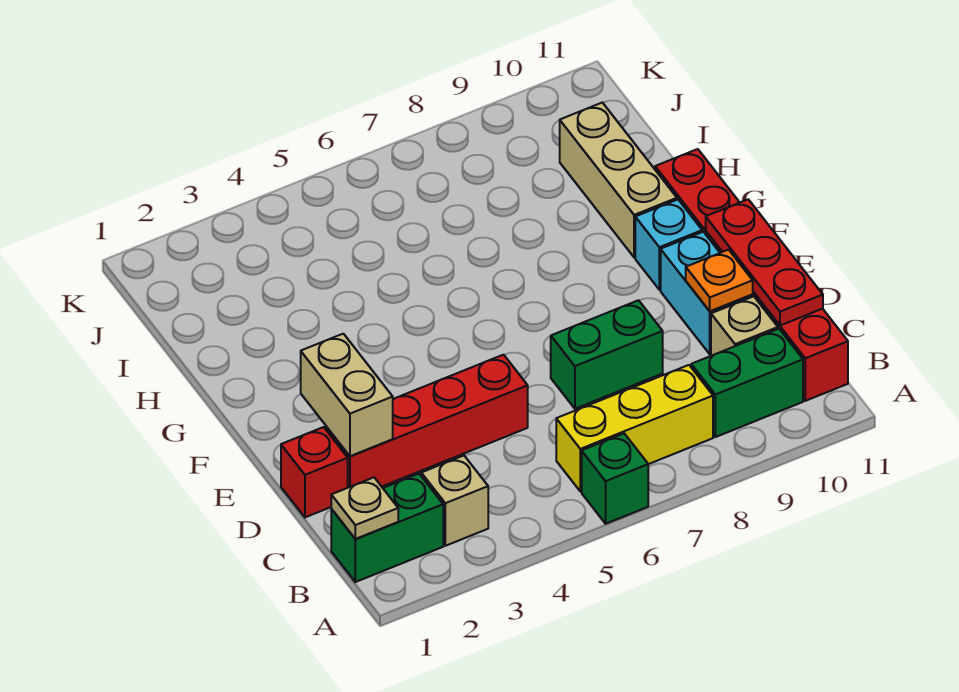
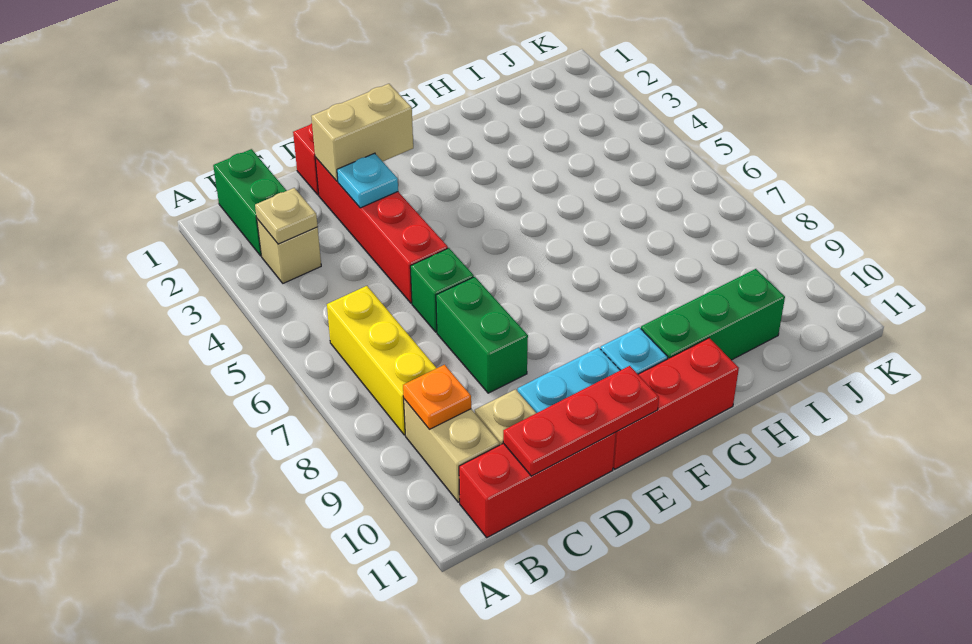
green 1x1 brick [582,434,648,524] -> green 1x1 brick moved to [410,248,474,332]
tan 1x1 plate [331,477,398,539] -> tan 1x1 plate moved to [255,188,318,244]
green 1x2 brick [691,329,803,437] -> tan 1x2 brick [404,399,500,502]
none -> cyan 1x1 plate [337,153,398,208]
orange 1x1 plate [686,250,753,311] -> orange 1x1 plate moved to [403,365,471,429]
tan 1x3 brick [560,103,677,258] -> green 1x3 brick [641,269,785,360]

